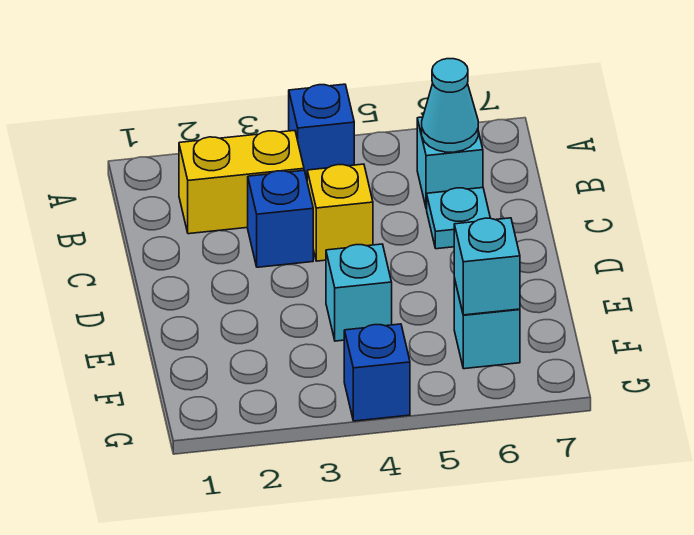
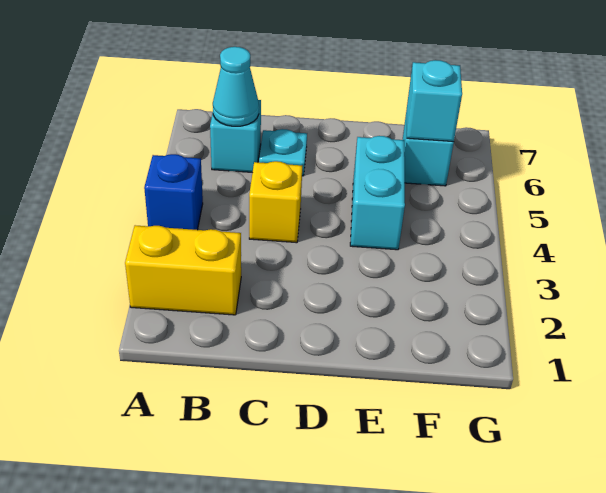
yellow 1x2 brick [179,130,304,234] -> yellow 1x2 brick turned to [125,225,241,315]
blue 1x1 brick [248,170,313,267] -> none
cyan 1x1 brick [326,244,392,341] -> cyan 1x2 brick [350,136,405,250]
blue 1x1 brick [344,324,410,421] -> none

